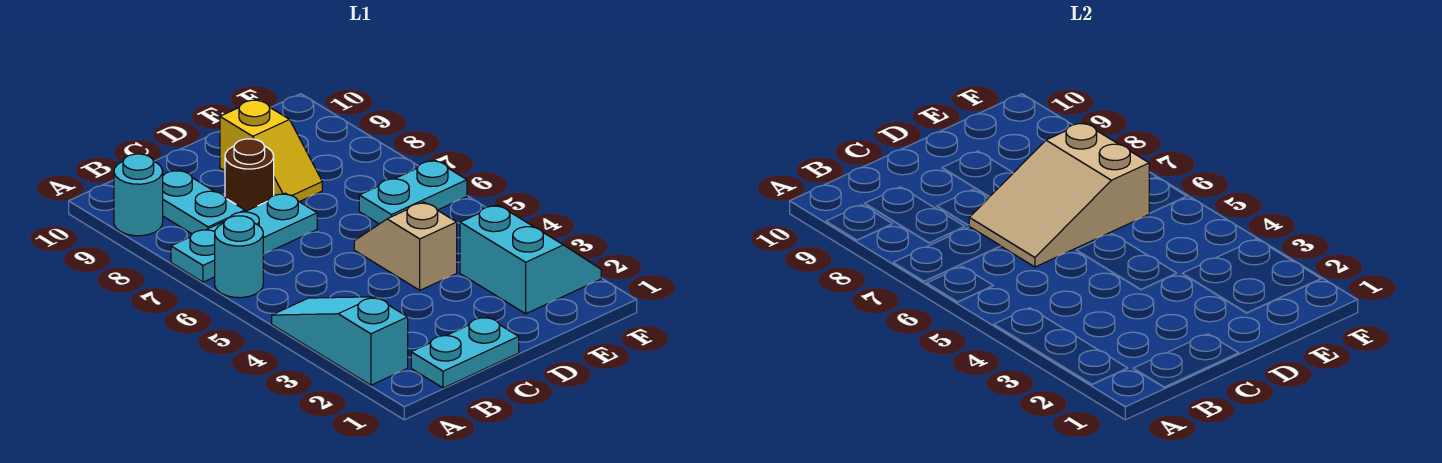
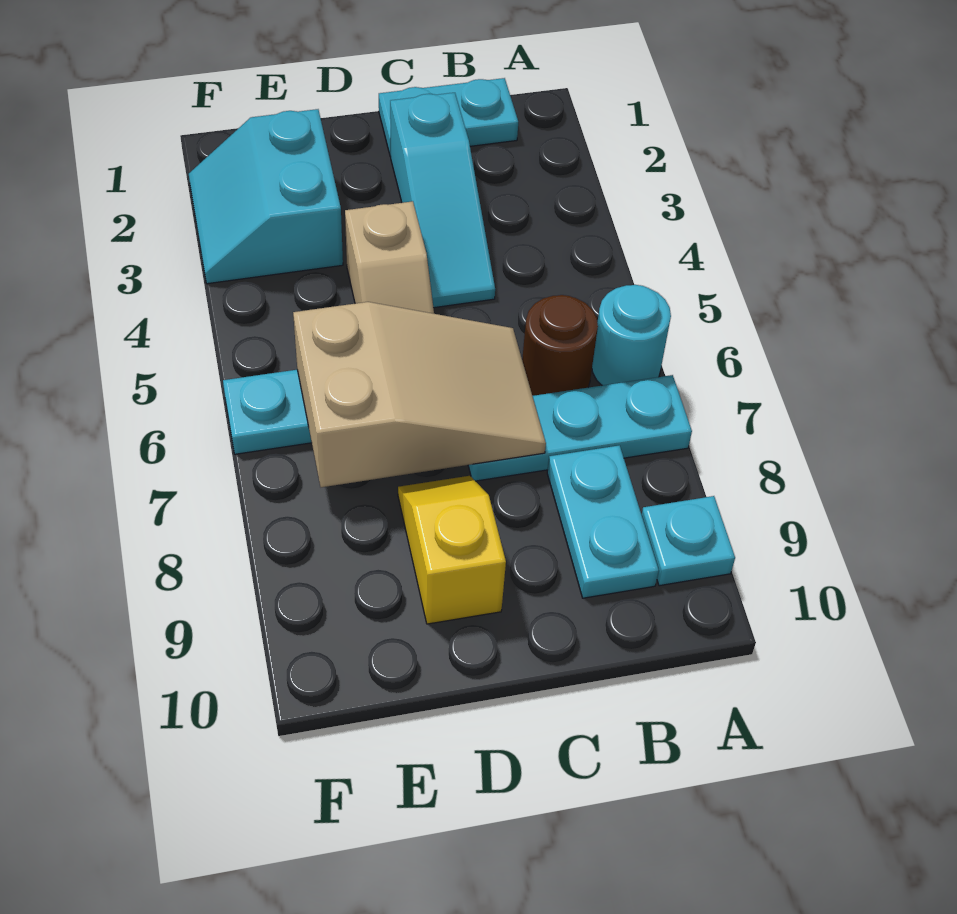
cyan 1x3 slope [272,297,408,385] -> cyan 1x3 slope moved to [390,93,495,308]
cyan 1x1 round brick [114,154,163,236] -> cyan 1x1 plate [642,496,735,586]
brown 1x1 round brick [225,139,274,212] -> brown 1x1 round brick moved to [522,295,598,396]

